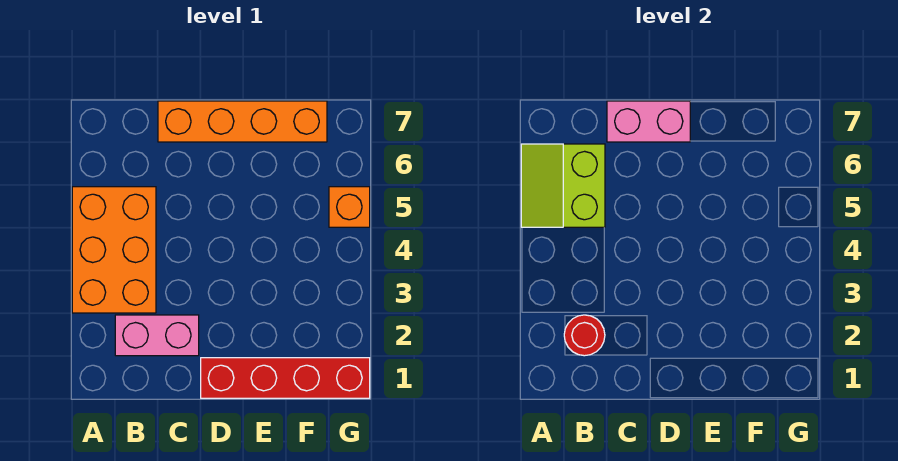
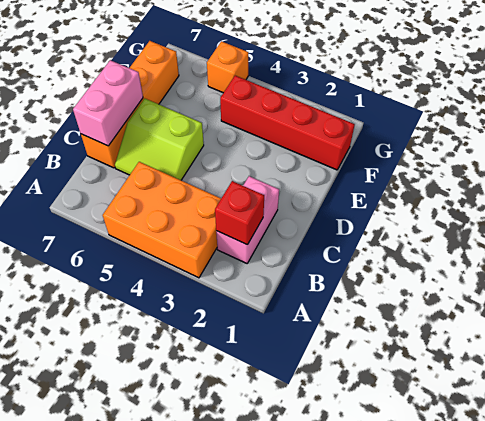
lime 2x2 slope [521,144,605,227] -> lime 2x2 slope moved to [115,99,204,180]
red 1x1 round brick [564,315,605,356] -> red 1x1 brick [215,181,264,245]
red 1x4 brick [201,358,370,398] -> red 1x4 brick turned to [220,76,355,170]

